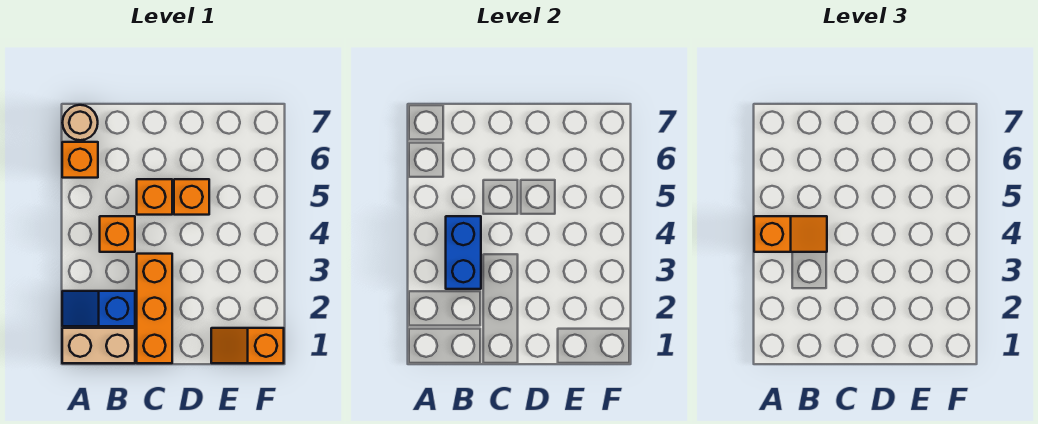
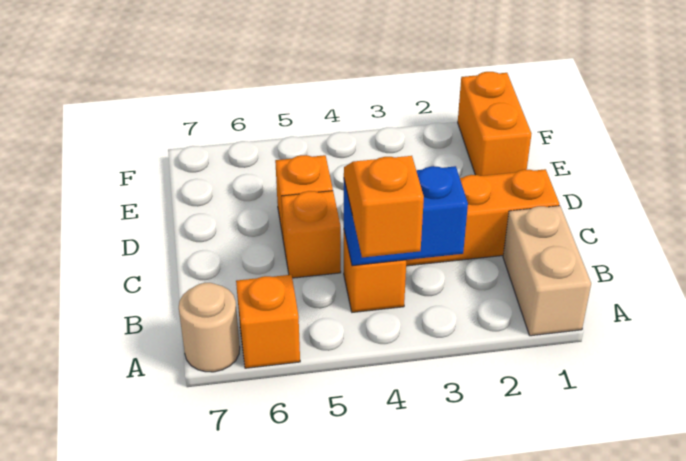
blue 1x2 slope [62,291,135,326] -> none
orange 1x2 slope [211,328,284,363] -> orange 1x2 brick [458,72,531,176]

